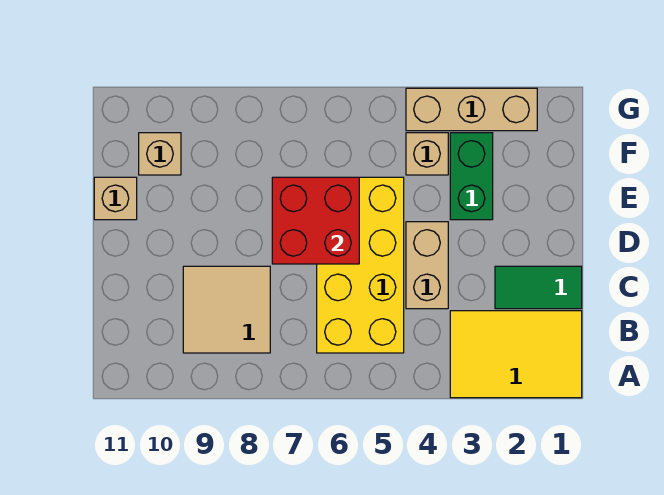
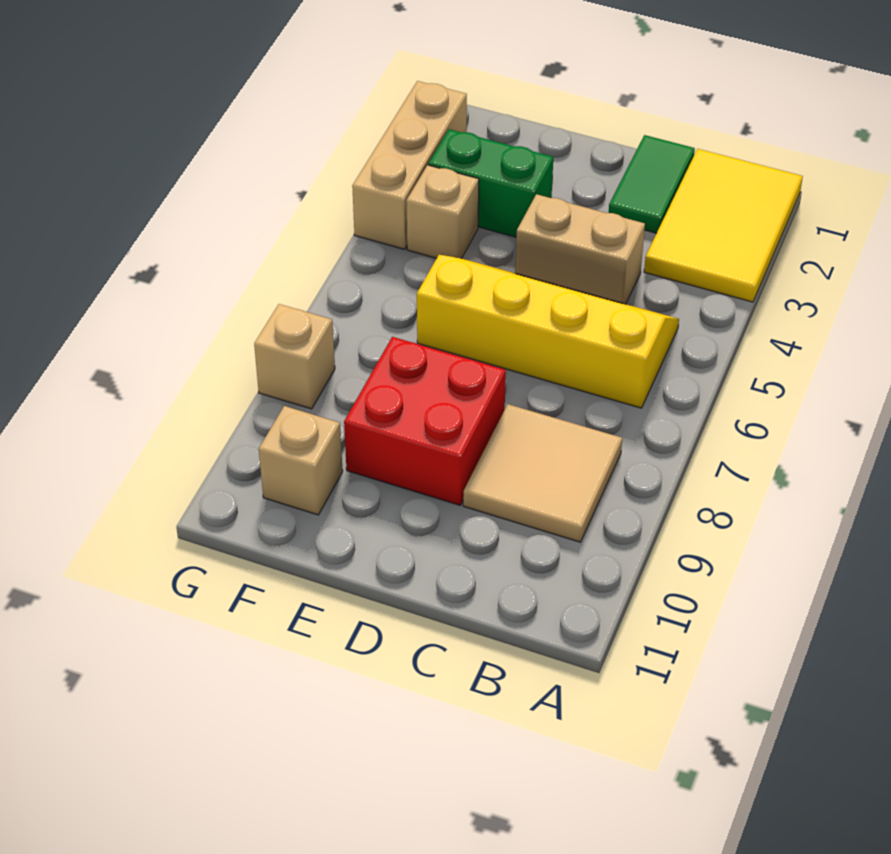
yellow 2x4 brick [317,177,404,353] -> yellow 2x4 slope [417,255,679,408]
red 2x2 brick [272,177,359,264] -> red 2x2 brick moved to [344,337,506,505]
tan 1x1 brick [94,177,137,220] -> tan 1x1 brick moved to [254,304,335,409]

